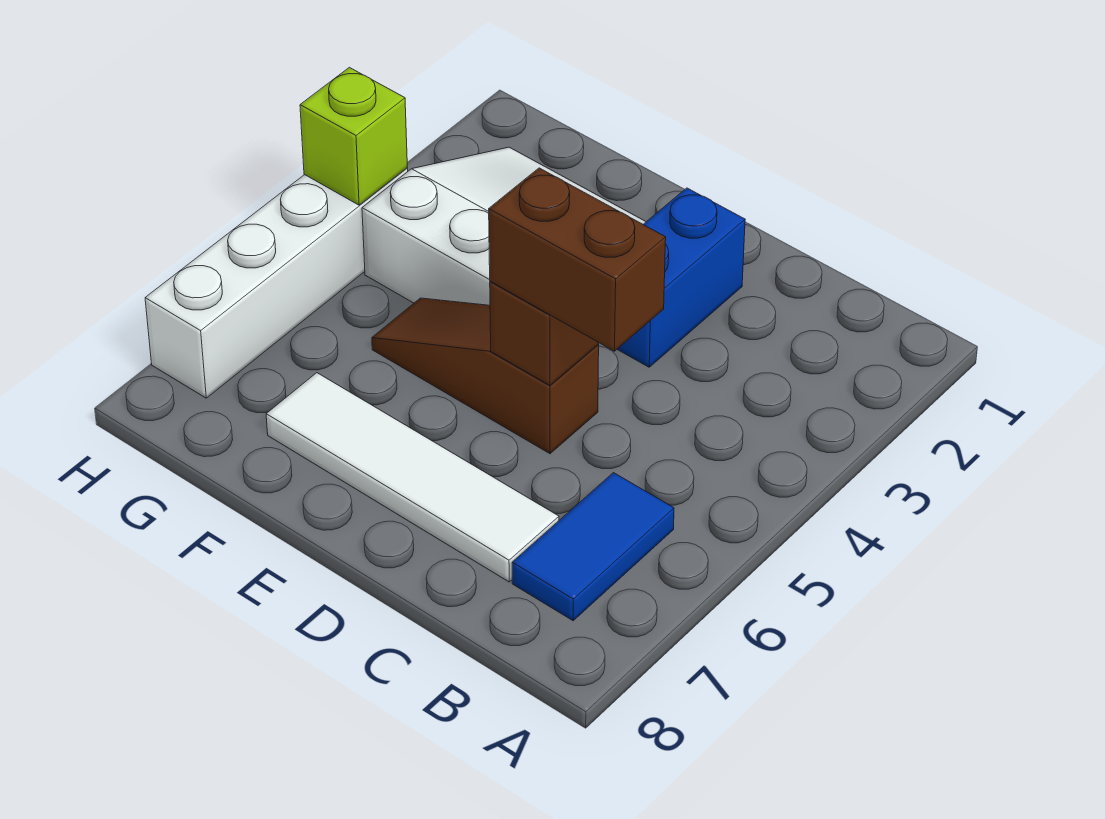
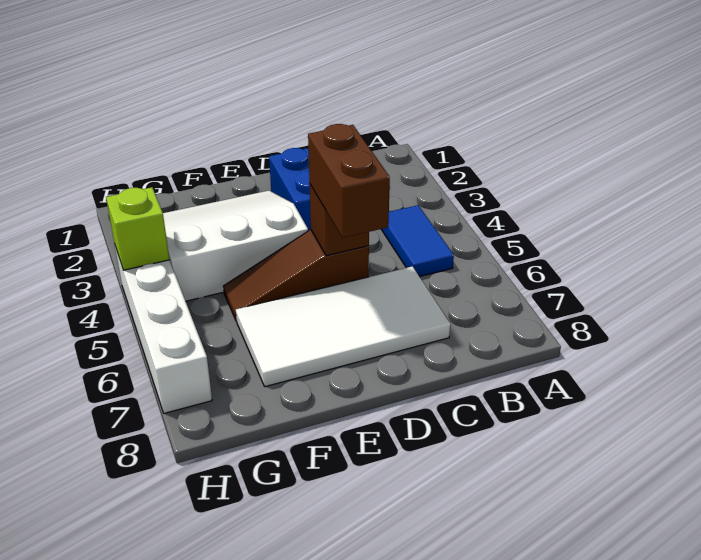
blue 1x2 tile [512,473,674,621] -> blue 1x2 tile moved to [381,205,454,277]
brown 1x2 brick [489,168,666,351] -> brown 1x2 brick turned to [308,124,390,238]
white 1x4 tile [266,373,559,582] -> white 2x4 tile [236,266,450,387]

